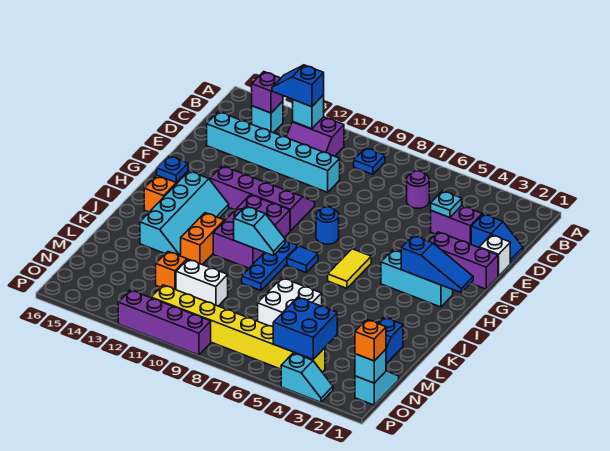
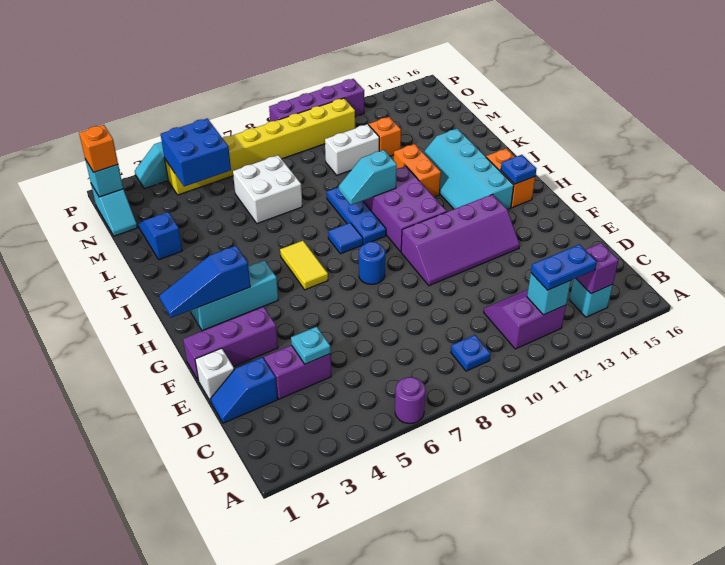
blue 1x2 slope [272,65,324,107] -> blue 1x2 plate [531,244,597,290]
purple 1x1 round brick [407,171,429,208] -> purple 1x1 round brick moved to [395,377,426,424]
cyan 1x6 brick [207,112,340,192] -> none

